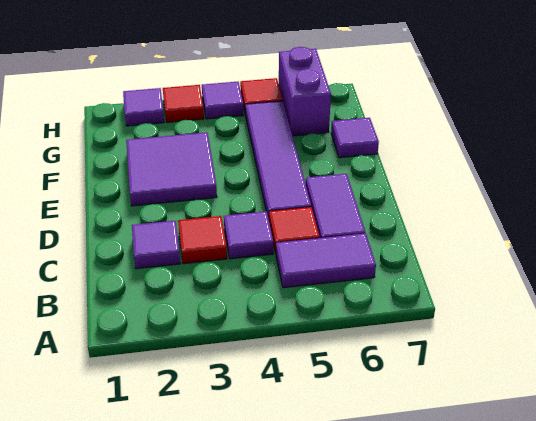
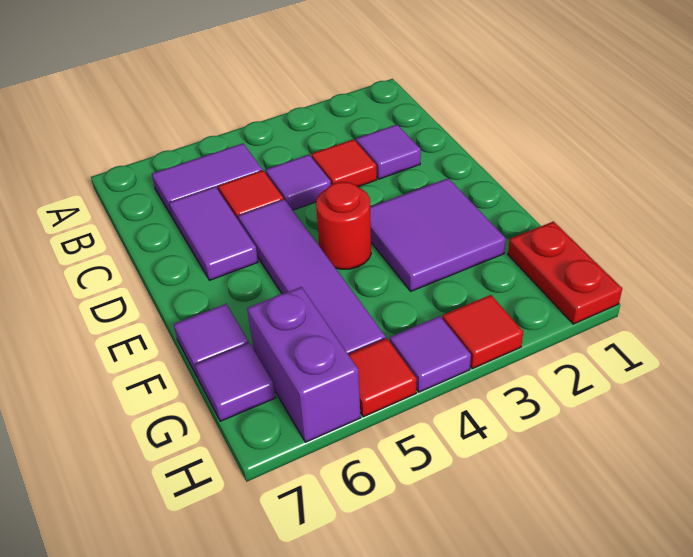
none -> red 1x1 round brick [316,182,371,269]
none -> red 1x2 plate [508,221,622,324]
purple 1x1 tile [123,88,164,126] -> purple 1x1 tile moved to [195,343,276,421]

